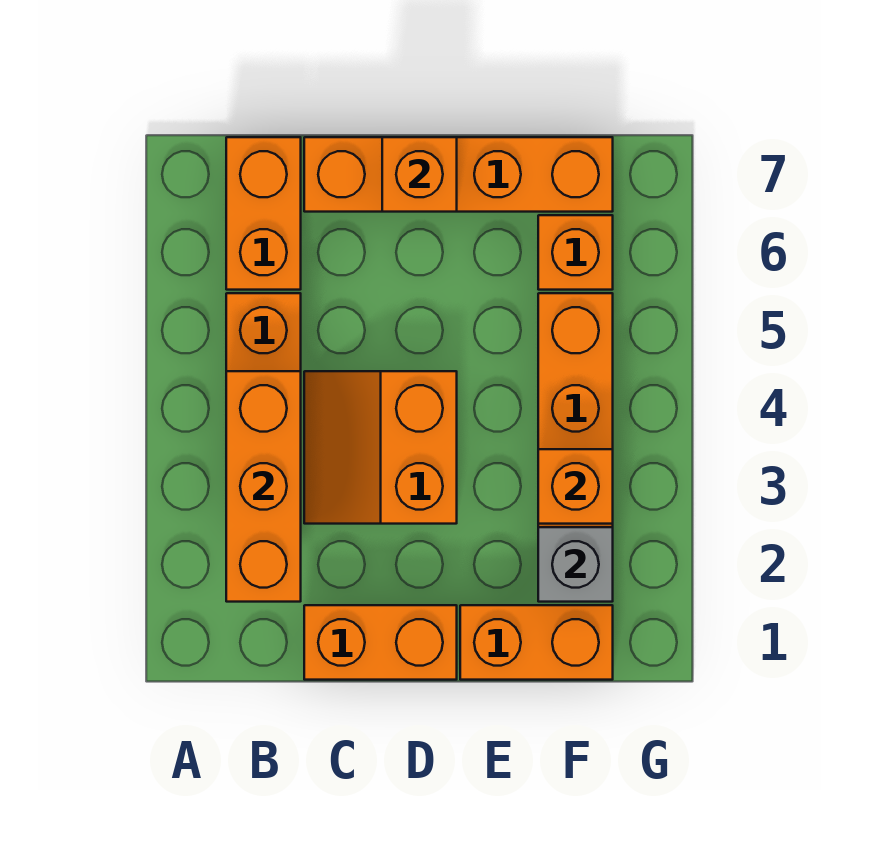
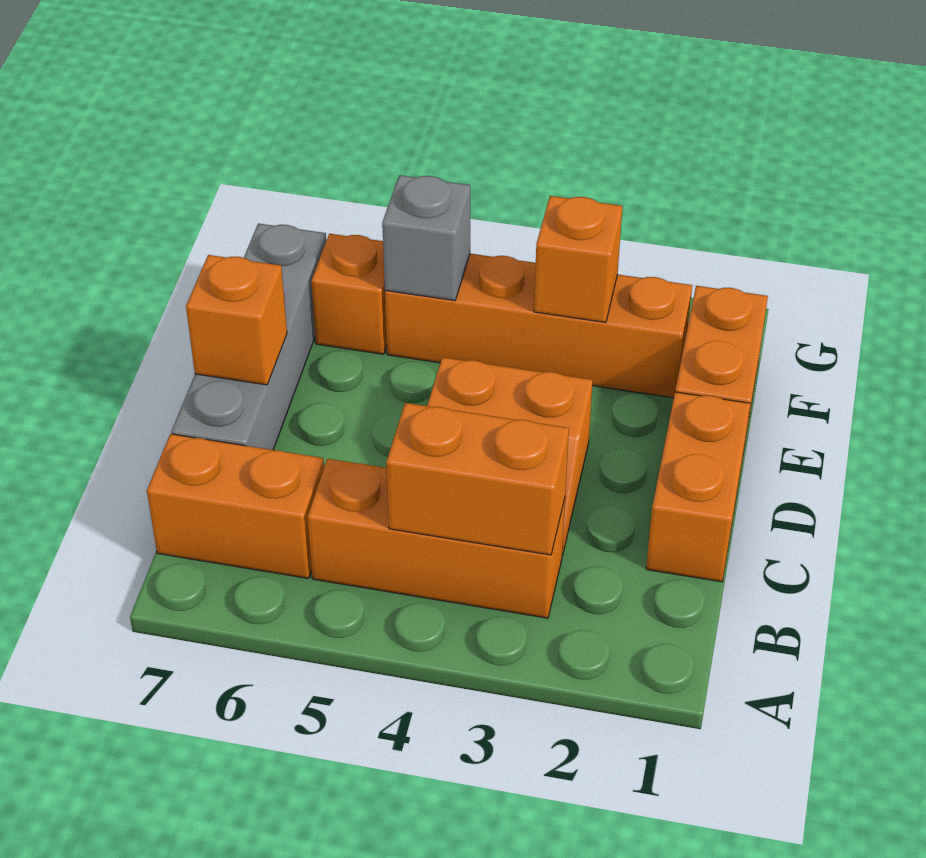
orange 1x3 brick [226,371,301,602] -> orange 1x2 brick [386,403,569,555]
orange 1x4 brick [304,137,613,212] -> grey 1x4 brick [172,223,326,450]
grey 1x1 brick [538,527,613,602] -> grey 1x1 brick moved to [382,175,470,301]

